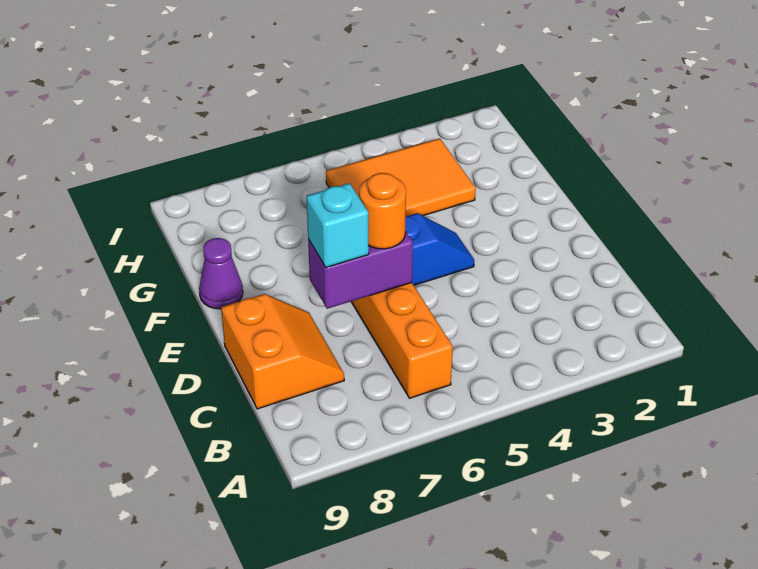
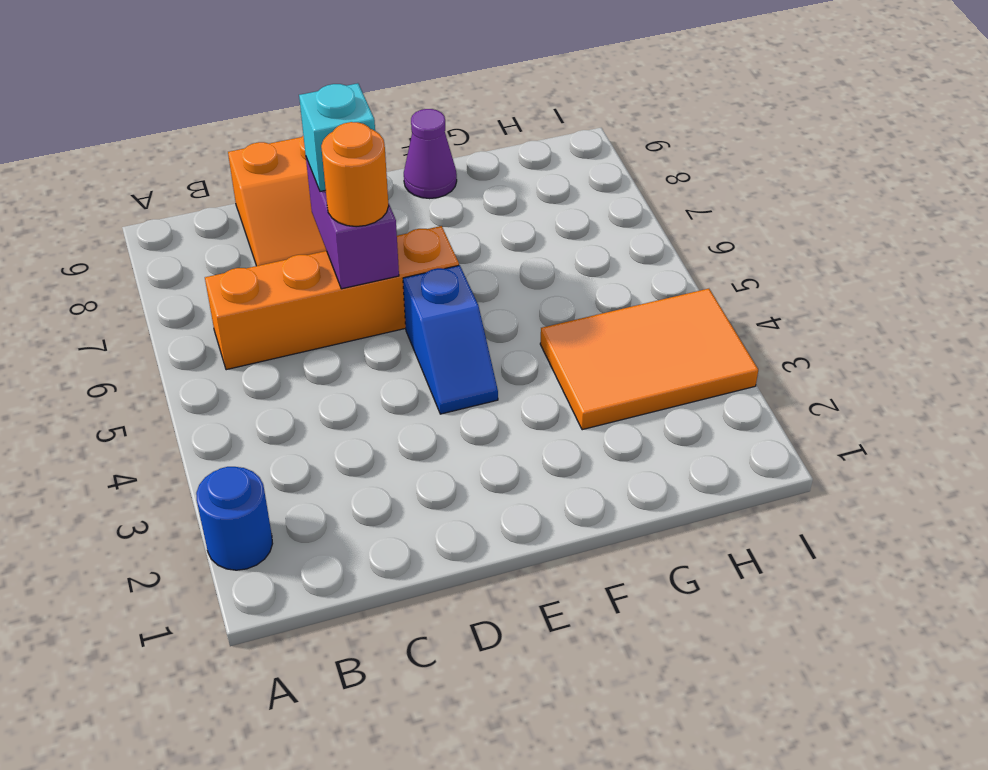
none -> blue 1x1 round brick [196,467,273,570]
orange 2x3 tile [326,138,476,216] -> orange 2x3 tile turned to [540,289,758,430]

